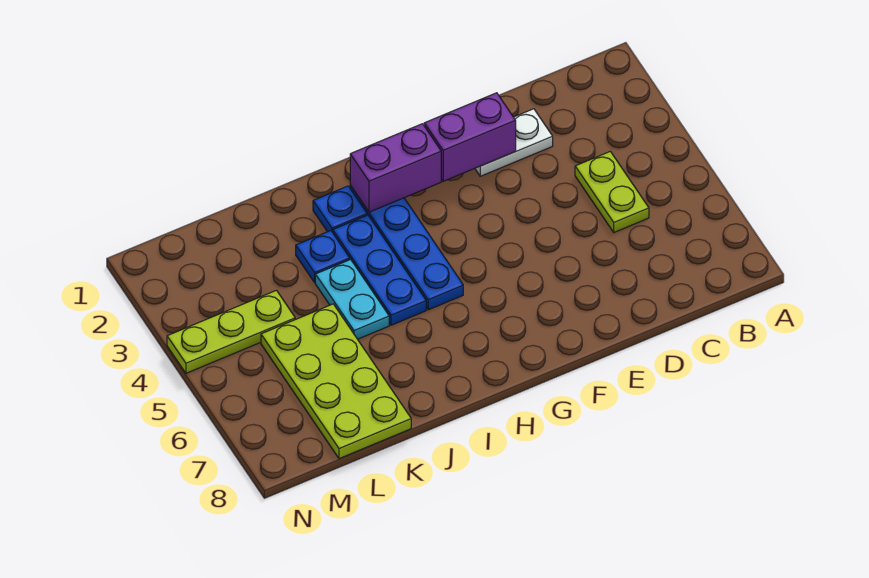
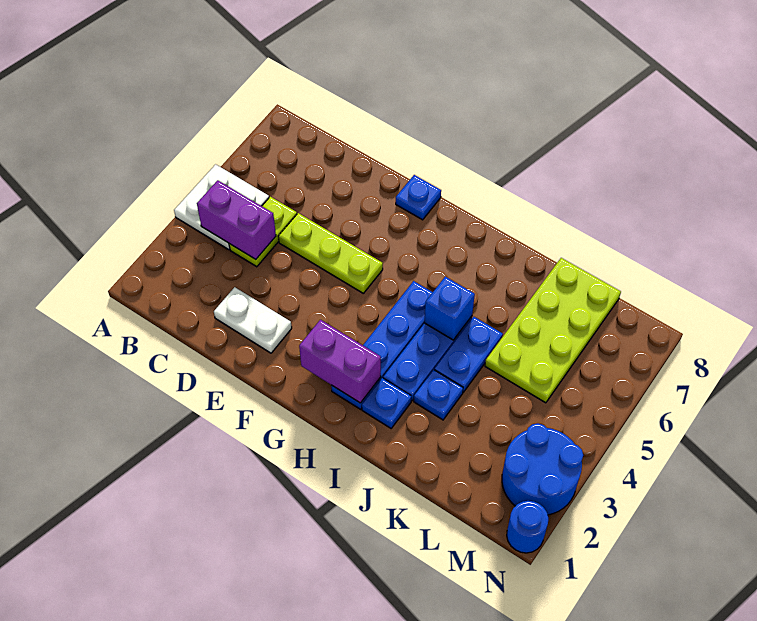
none -> white 2x2 plate [174,164,269,250]
purple 1x2 brick [424,93,516,181] -> purple 1x2 brick moved to [197,180,276,259]
none -> blue 1x1 plate [396,175,441,220]
none -> blue 1x1 brick [424,277,475,340]
cyan 1x2 plate [315,259,389,339] -> blue 1x2 plate [435,317,503,392]
lime 1x3 plate [167,290,295,373] -> lime 1x3 plate moved to [278,213,383,293]
none -> blue 2x2 round brick [502,423,583,515]
none -> blue 1x1 round brick [507,501,548,553]

